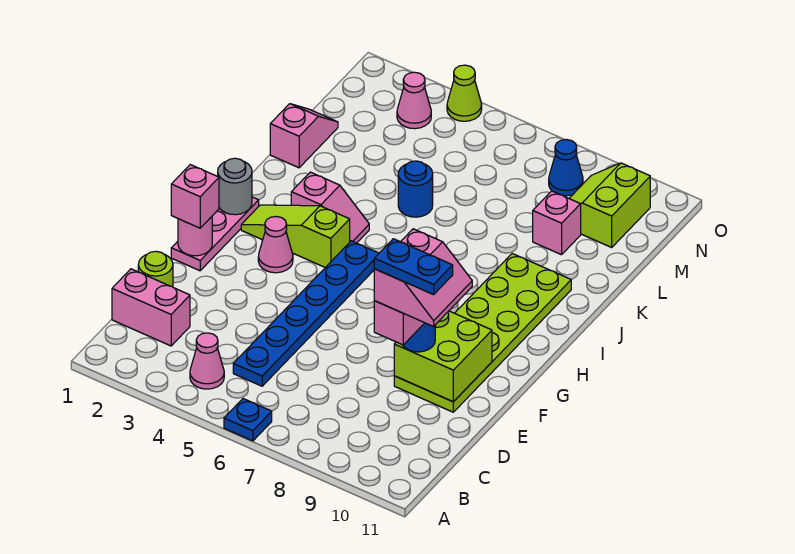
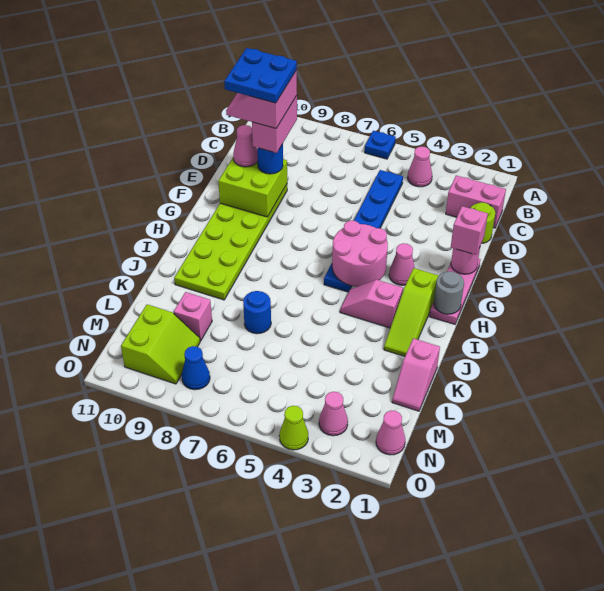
blue 1x2 plate [374,239,453,295] -> blue 2x2 plate [224,48,297,103]
none -> pink 1x1 cone [233,125,258,167]
none -> pink 2x2 round brick [332,221,388,287]
lime 1x3 slope [241,205,350,267] -> lime 1x3 slope turned to [384,268,439,356]
blue 1x1 round brick [398,161,433,217] -> blue 1x1 round brick moved to [243,291,271,334]
none -> pink 1x1 cone [376,411,405,455]

